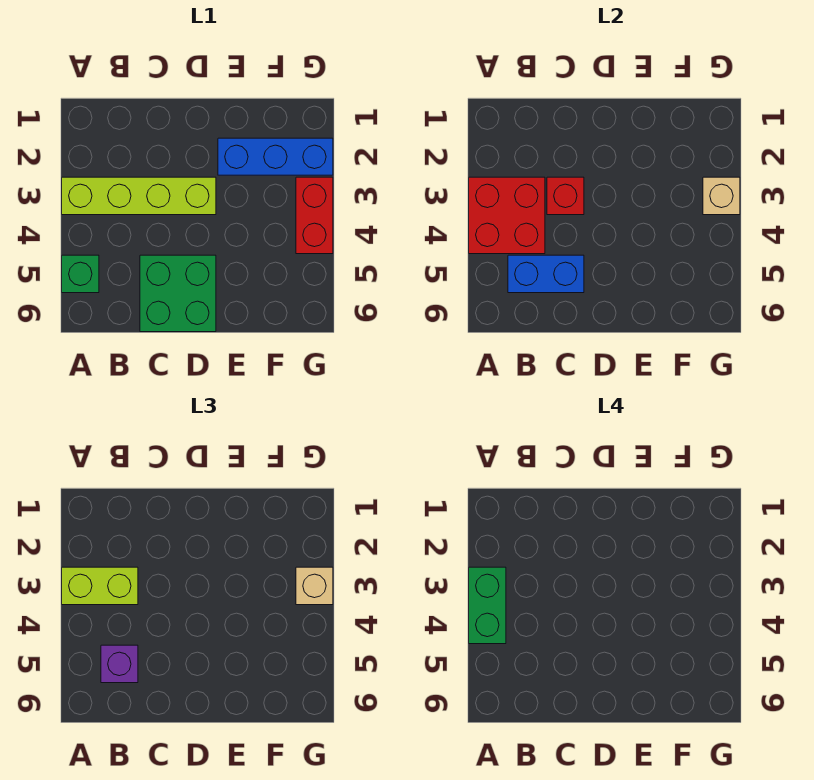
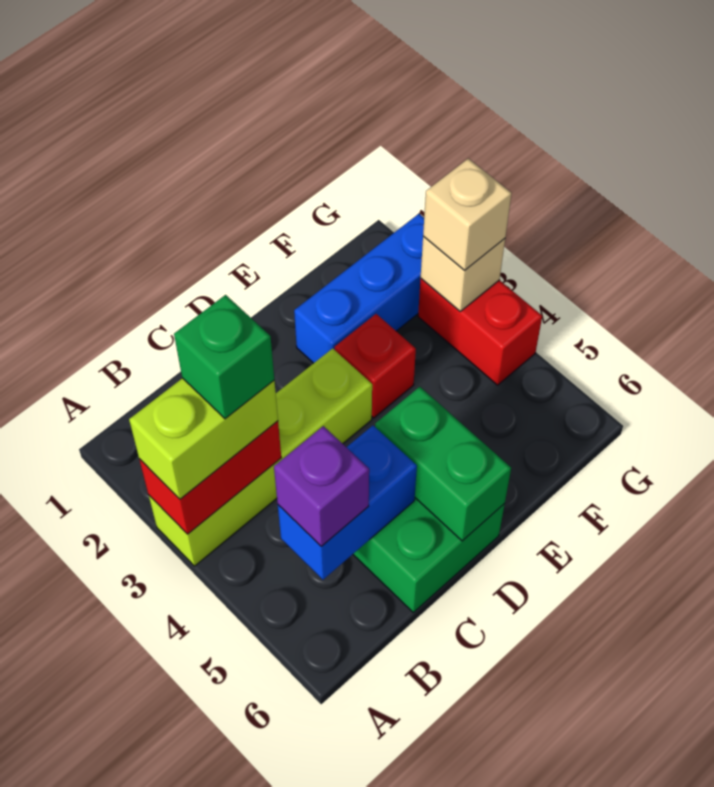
red 2x2 brick [469,177,545,254] -> red 1x2 brick [139,421,281,534]
green 1x2 brick [469,567,506,644] -> green 1x2 brick moved to [375,387,511,541]
green 1x1 brick [62,255,99,293] -> green 1x1 brick moved to [174,295,274,419]
red 1x1 brick [547,177,584,215] -> red 1x1 brick moved to [335,314,416,418]

